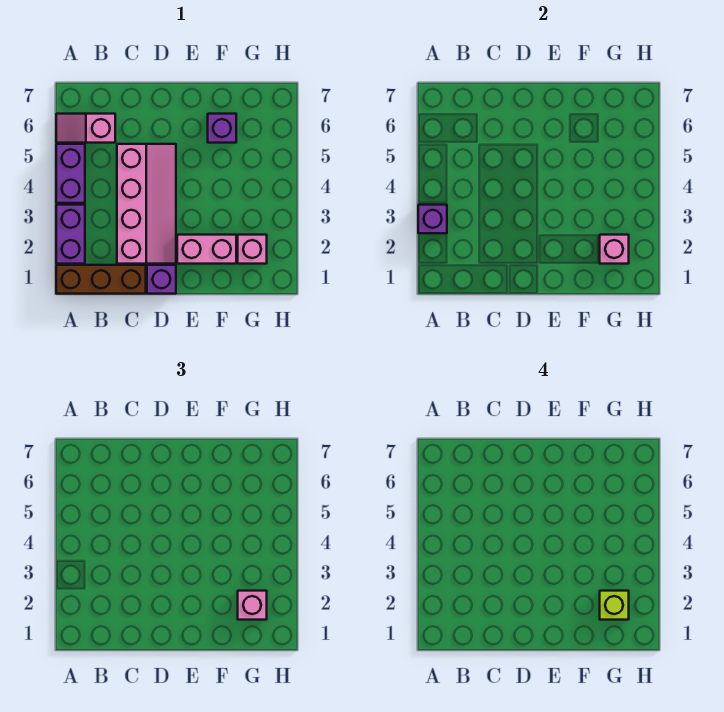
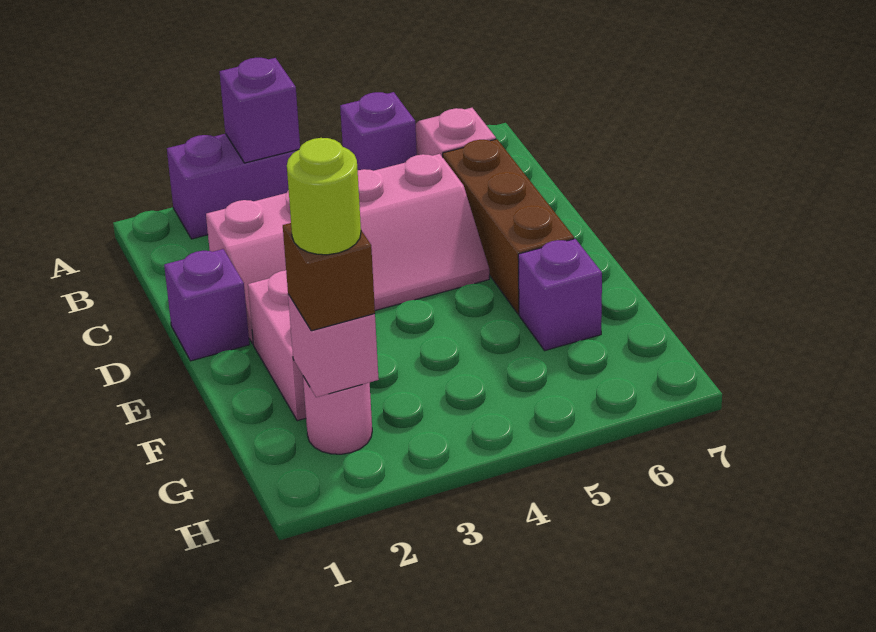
brown 1x3 brick [56,265,146,294] -> brown 1x3 brick moved to [443,139,574,314]
purple 1x2 brick [56,144,85,203] -> purple 1x1 brick [340,92,417,171]
pink 1x1 brick [238,235,267,264] -> pink 1x1 round brick [303,376,372,454]
pink 1x1 brick [238,591,267,620] -> brown 1x1 brick [283,223,375,331]
lime 1x1 brick [600,591,629,620] -> lime 1x1 round brick [287,138,361,255]

